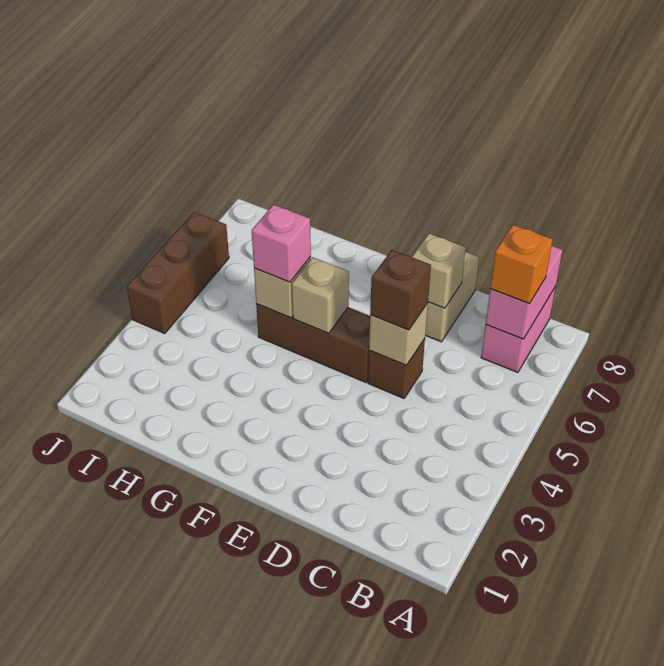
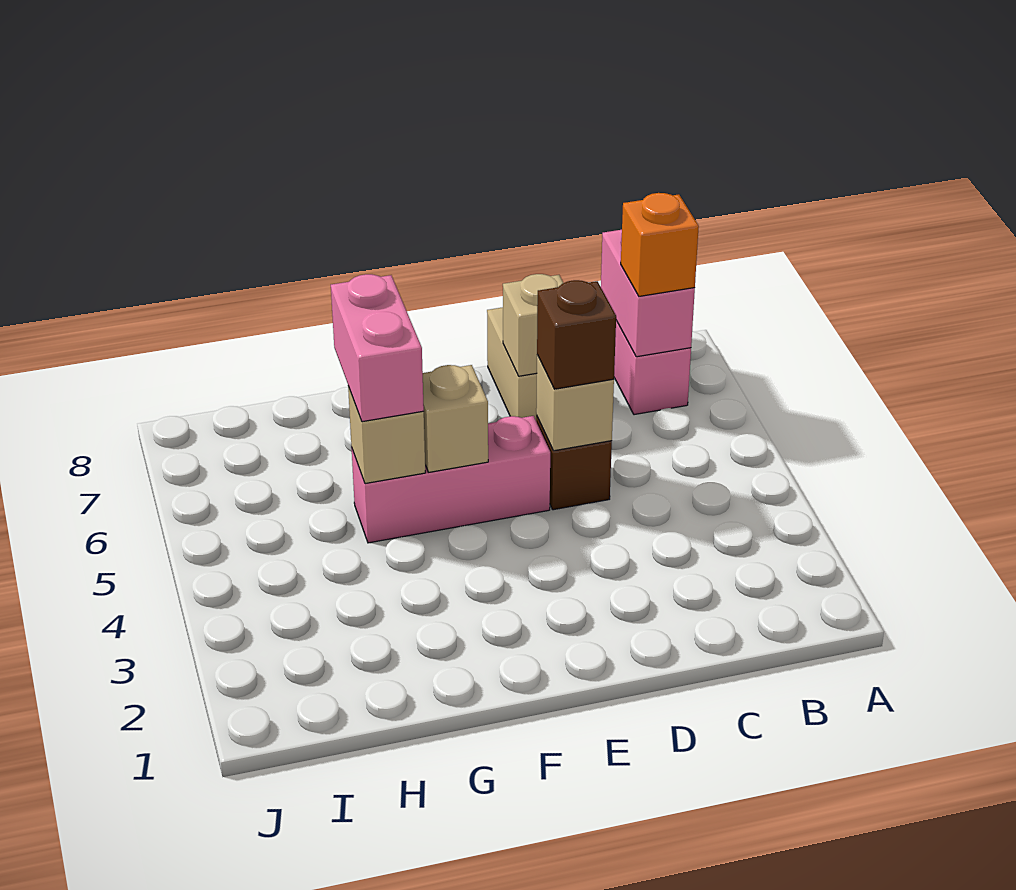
brown 1x3 brick [256,304,370,382] -> pink 1x3 brick [352,416,550,543]
pink 1x1 brick [252,205,311,282] -> pink 1x2 brick [331,274,424,422]
brown 1x3 brick [127,212,229,333] -> none

